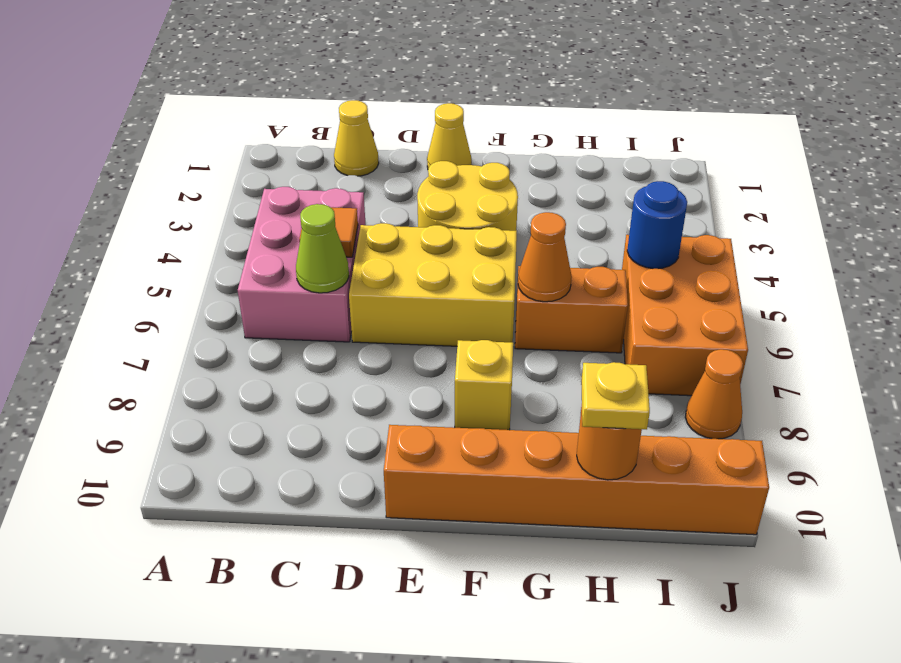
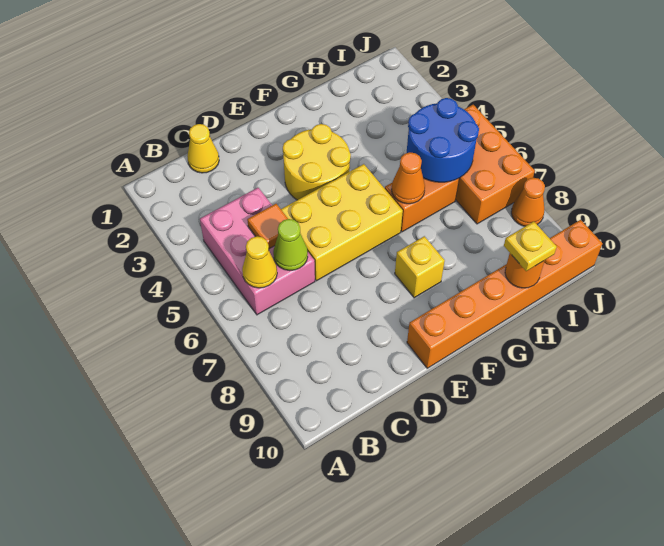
yellow 1x1 cone [427,103,472,169] -> yellow 1x1 cone moved to [242,236,277,288]
blue 1x1 round brick [627,181,687,269] -> blue 2x2 round brick [407,98,479,182]

